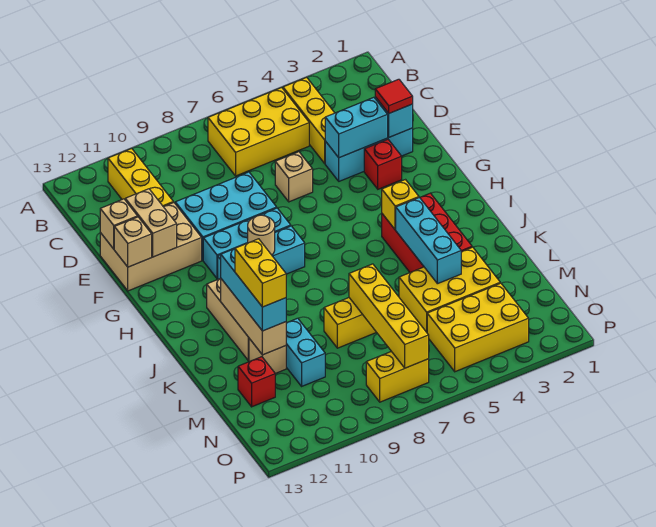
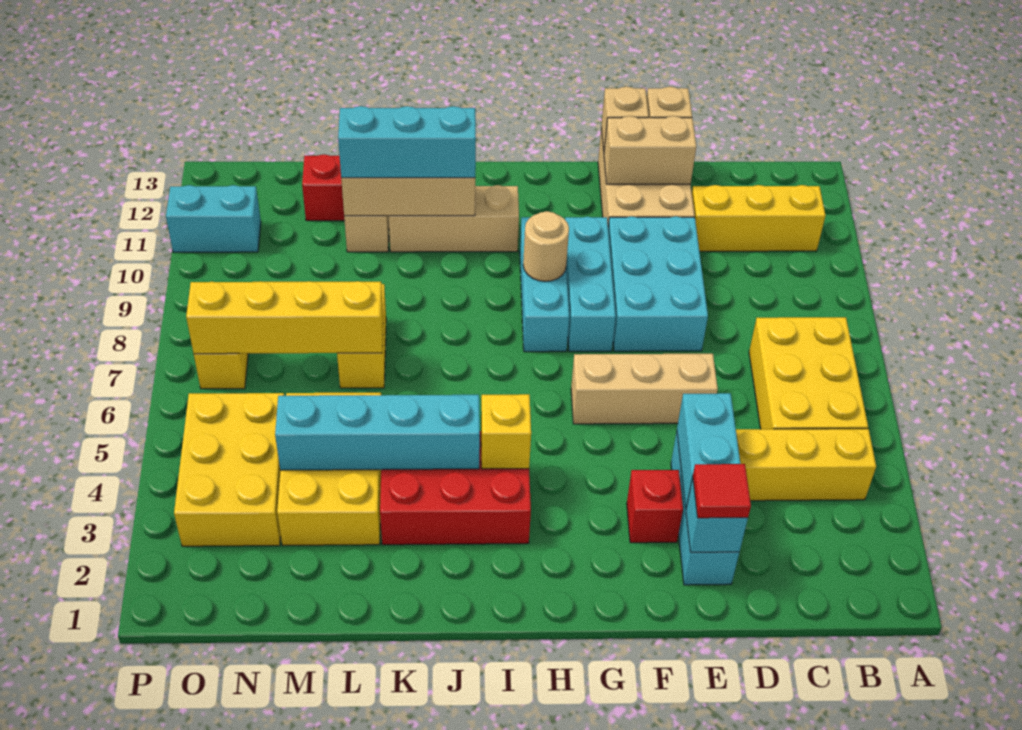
tan 1x1 brick [275,152,313,202] -> tan 1x3 brick [571,354,718,424]
cyan 1x3 brick [396,197,461,284] -> cyan 1x4 brick [275,395,480,470]
yellow 1x2 brick [235,239,286,307] -> none
cyan 1x2 brick [286,318,325,386] -> cyan 1x2 brick moved to [166,185,261,252]

